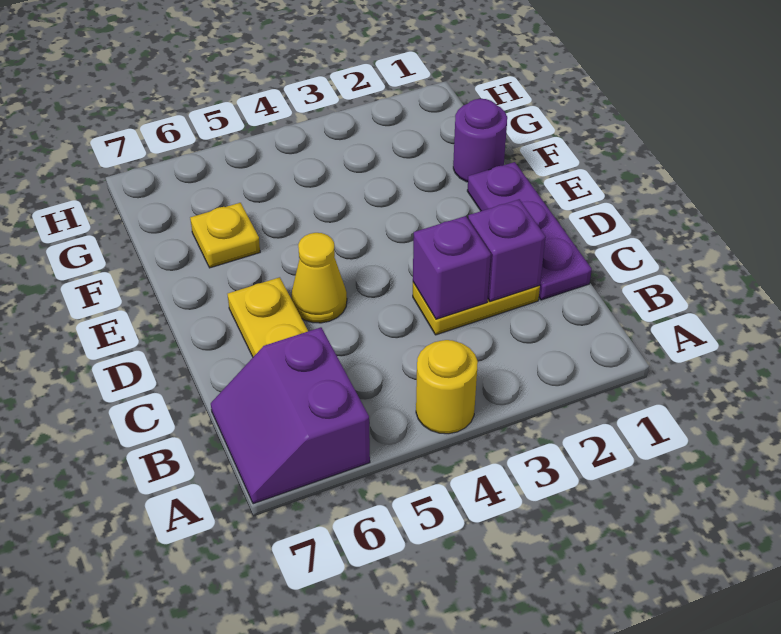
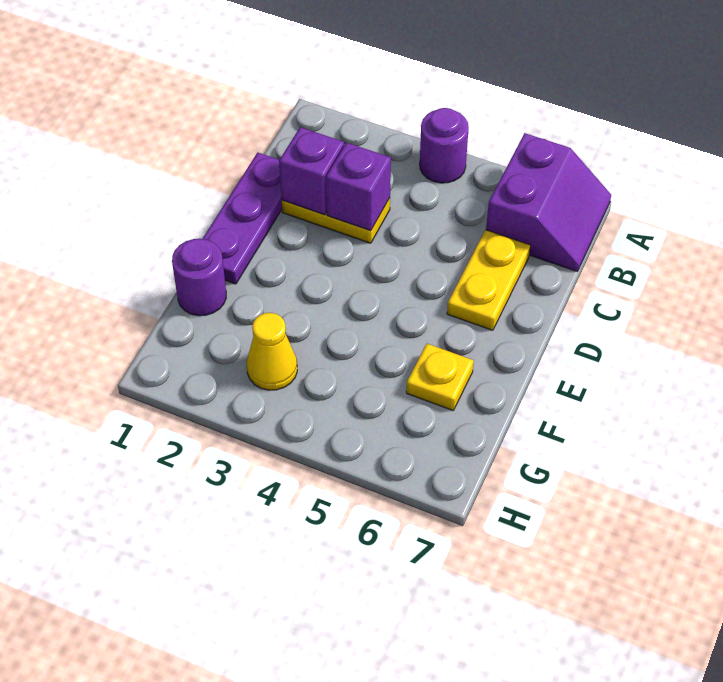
yellow 1x1 round brick [416,340,478,434] -> purple 1x1 round brick [420,108,469,183]
yellow 1x1 cone [291,233,347,323] -> yellow 1x1 cone moved to [247,313,297,390]

